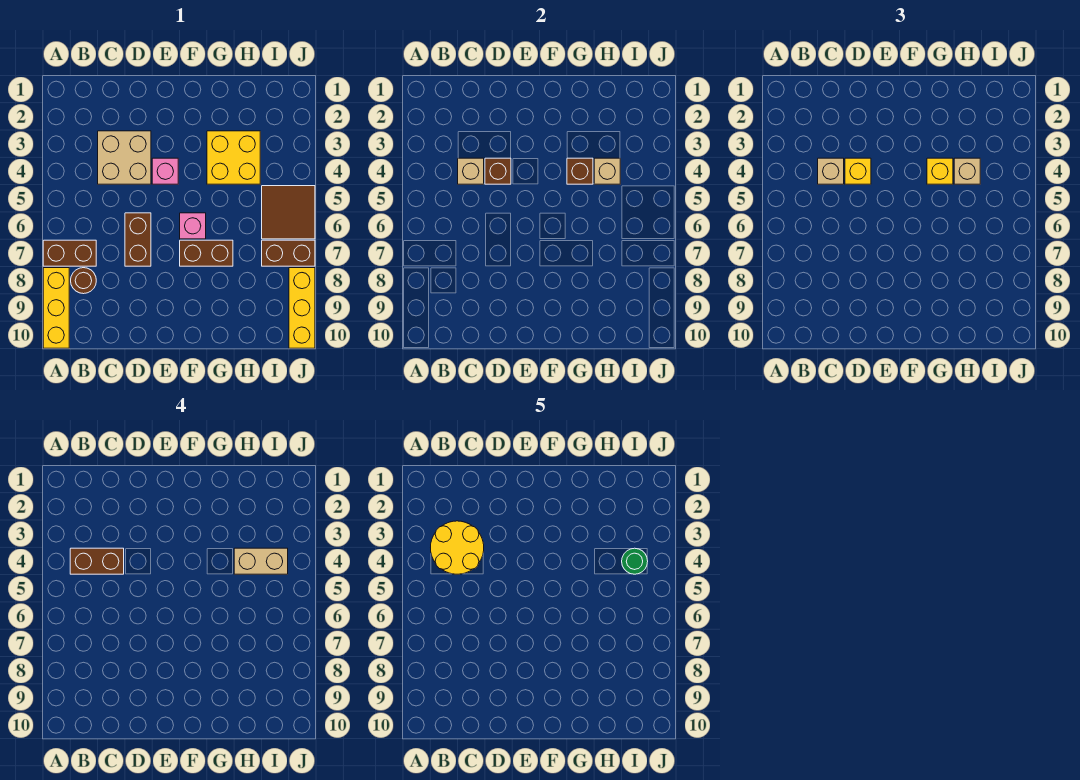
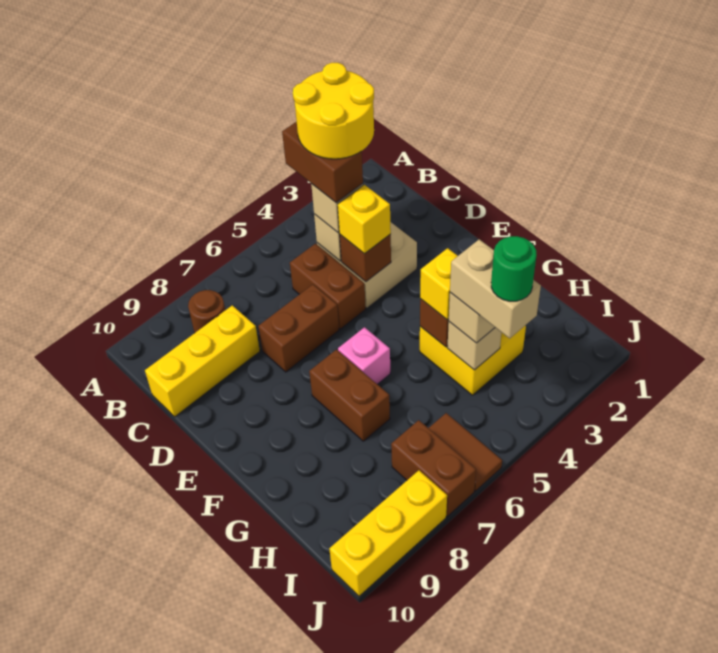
brown 1x2 brick [43,240,96,266] -> brown 1x2 brick moved to [290,244,366,329]
yellow 1x3 brick [43,268,69,348] -> yellow 1x3 brick moved to [145,305,260,417]
pink 1x1 brick [152,158,178,184] -> none
brown 2x2 tile [262,186,315,239] -> brown 1x2 tile [429,413,502,491]

